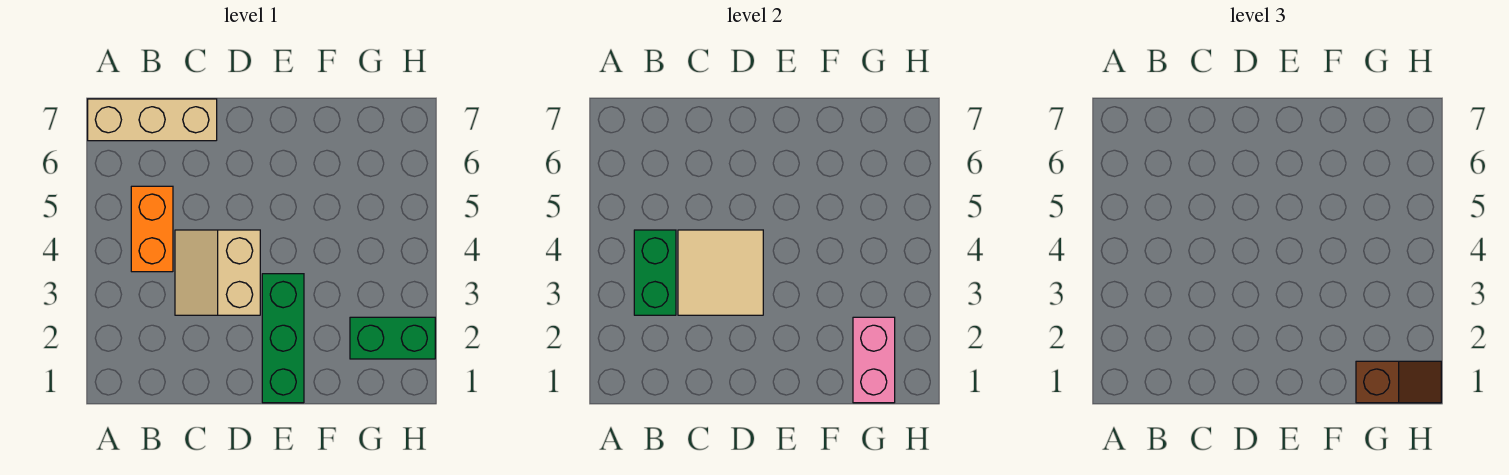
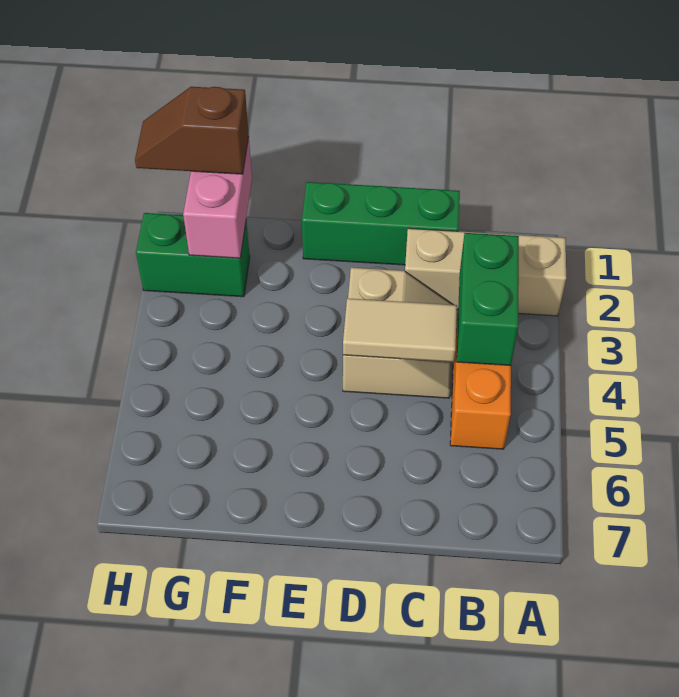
tan 1x3 brick [88,99,217,141] -> tan 1x3 brick moved to [405,228,566,316]
tan 2x2 tile [678,230,763,315] -> tan 1x2 tile [343,298,457,362]
green 1x3 brick [262,274,304,403] -> green 1x3 brick turned to [302,182,460,265]

